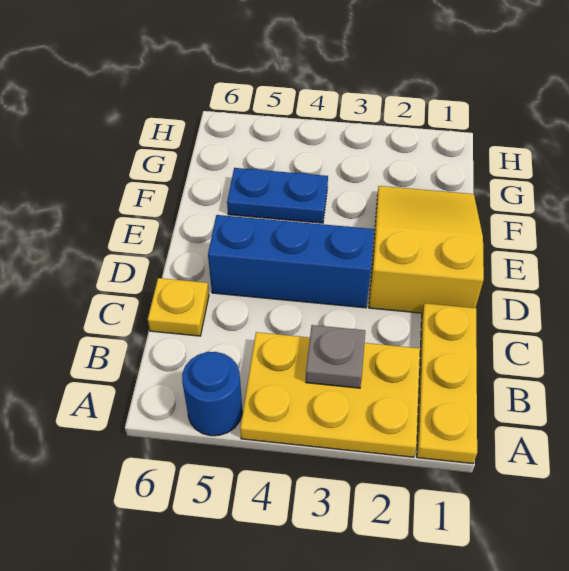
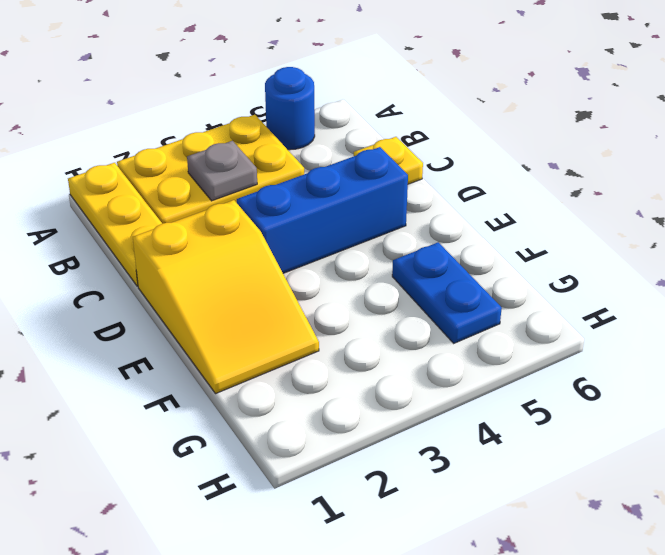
blue 1x2 plate [227,168,328,223] -> blue 1x2 plate turned to [392,242,502,343]

